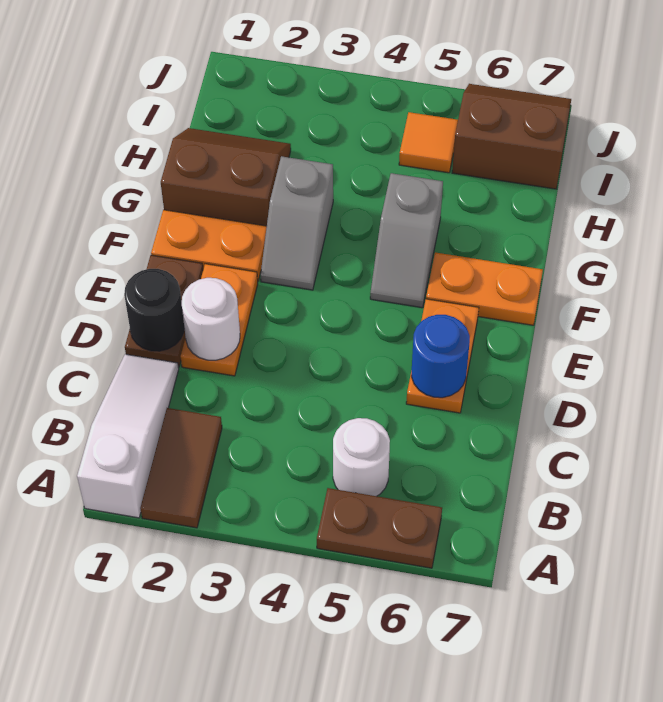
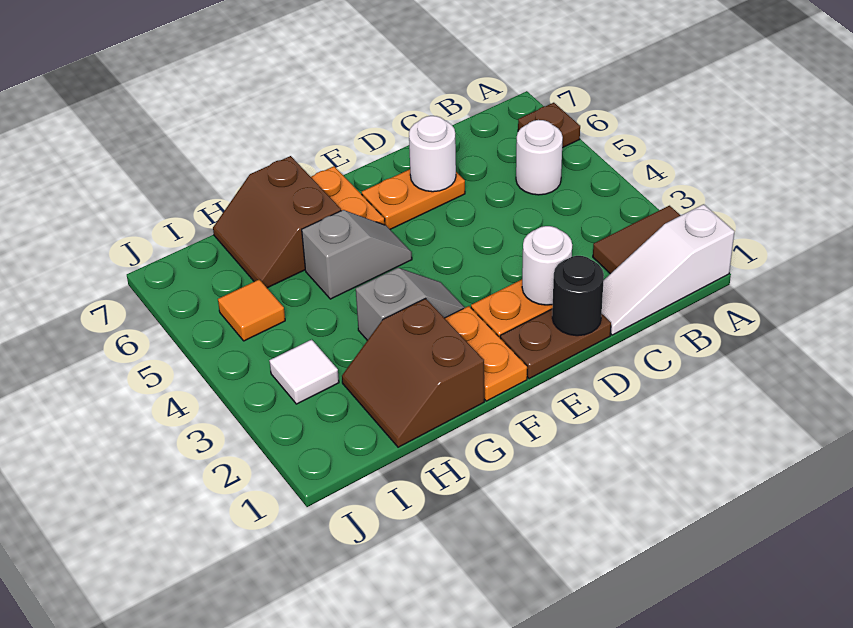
brown 1x2 plate [317,488,442,568] -> brown 1x1 plate [518,103,580,148]
blue 1x1 round brick [412,315,470,398] -> white 1x1 round brick [409,116,456,192]
none -> white 1x1 tile [269,340,339,404]
brown 2x2 slope [452,84,571,189] -> brown 2x2 slope moved to [213,156,341,288]

